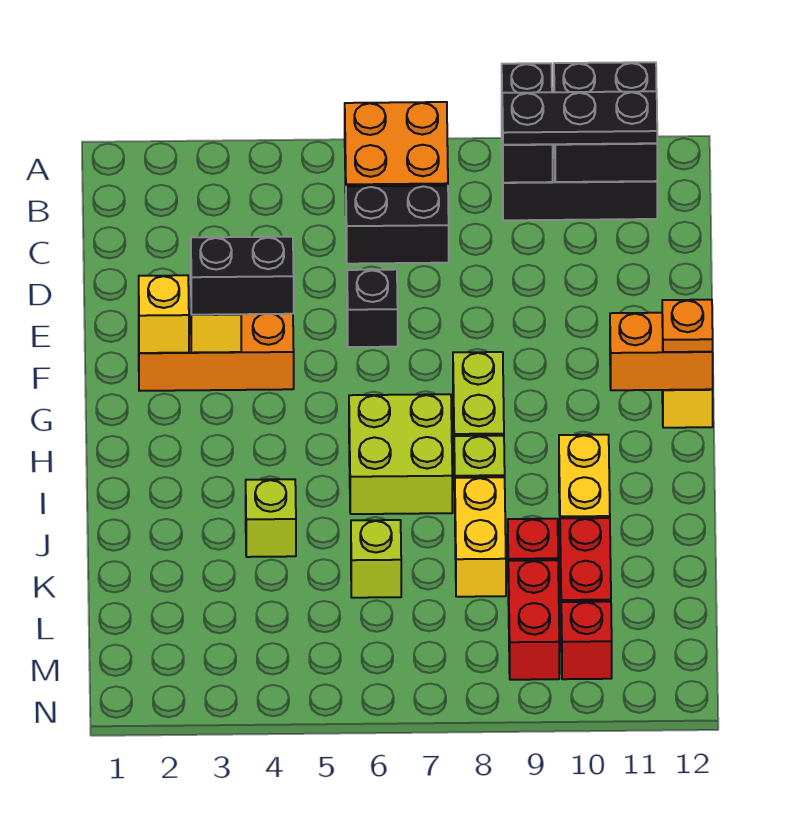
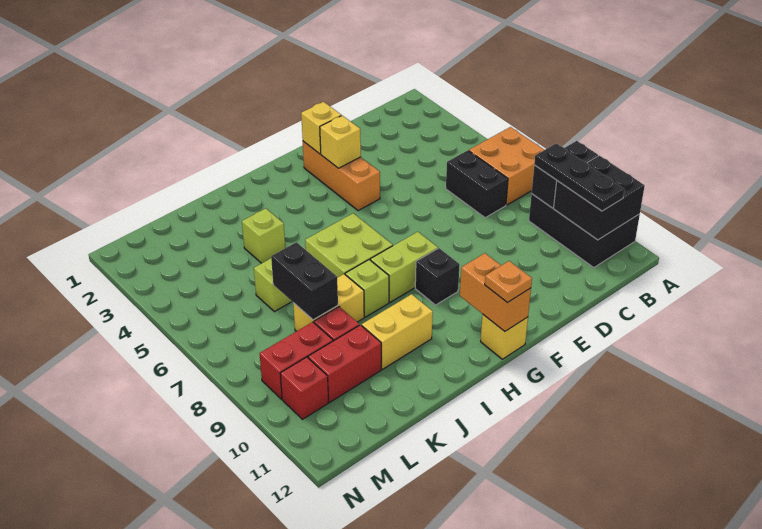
black 1x1 brick [347,269,398,347] -> black 1x1 brick moved to [415,248,460,305]
black 1x2 brick [191,237,294,315] -> black 1x2 brick moved to [271,242,338,320]

